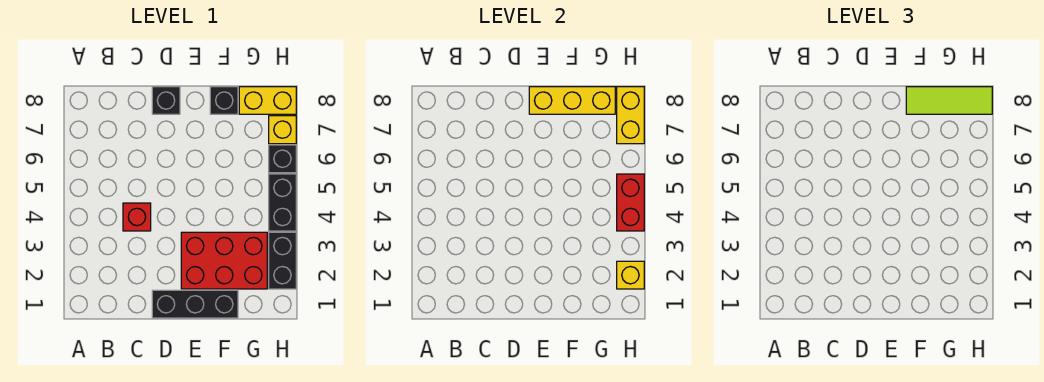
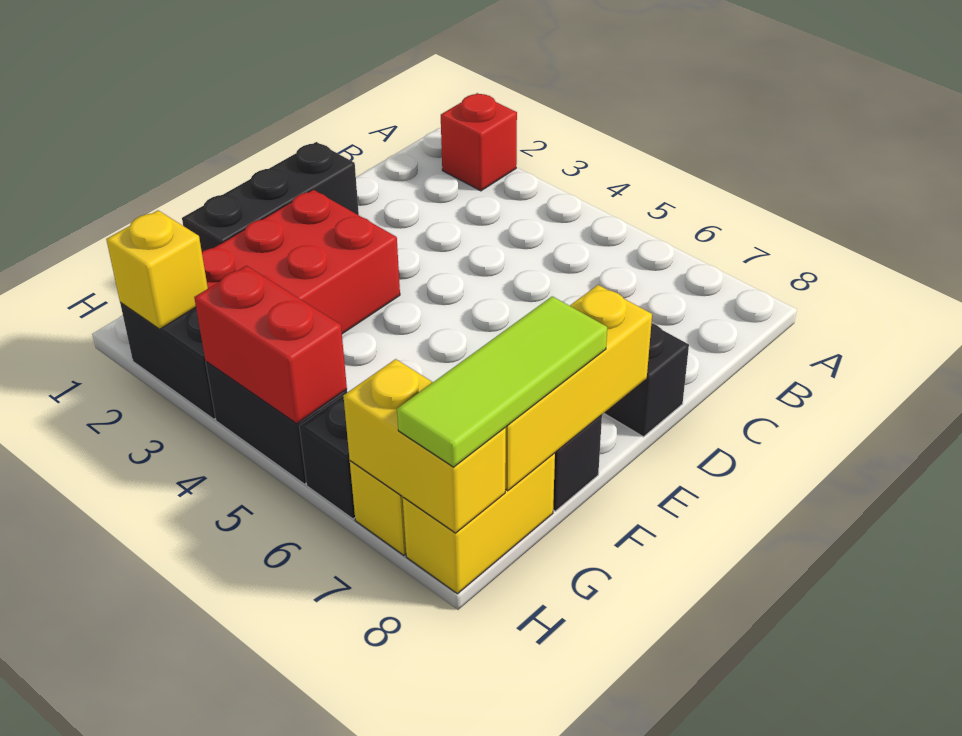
red 1x1 brick [123,203,151,231] -> red 1x1 brick moved to [441,93,517,191]

